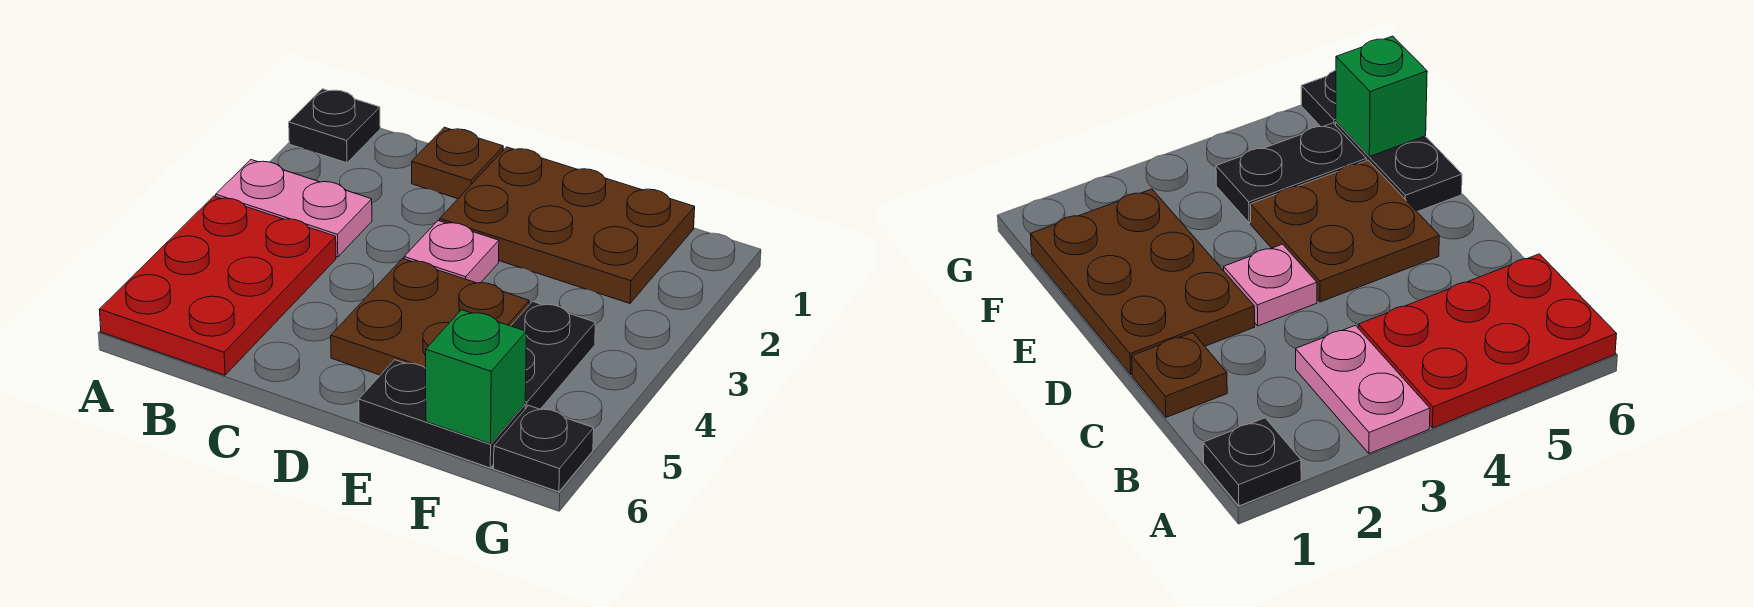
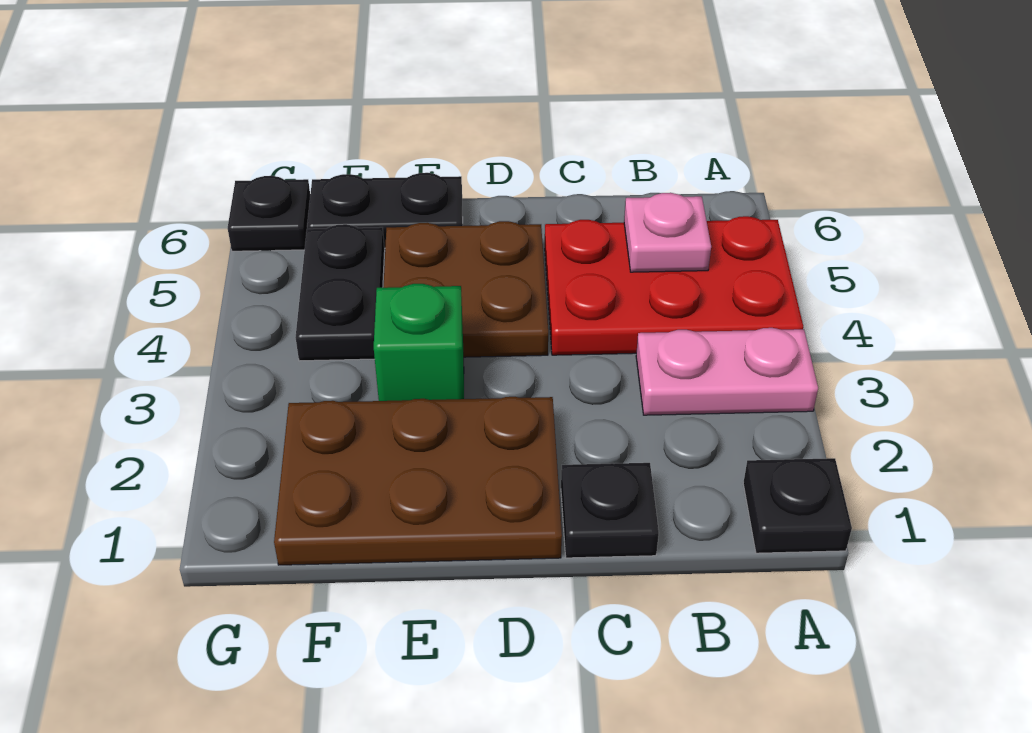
red 2x3 plate [99,196,336,375] -> red 2x3 plate turned to [545,216,803,355]
brown 1x1 plate [412,127,503,199] -> black 1x1 plate [561,463,659,558]
pink 1x1 plate [404,221,499,283] -> pink 1x1 plate moved to [624,193,711,272]
green 1x1 brick [426,310,526,444] -> green 1x1 brick moved to [374,284,464,401]

